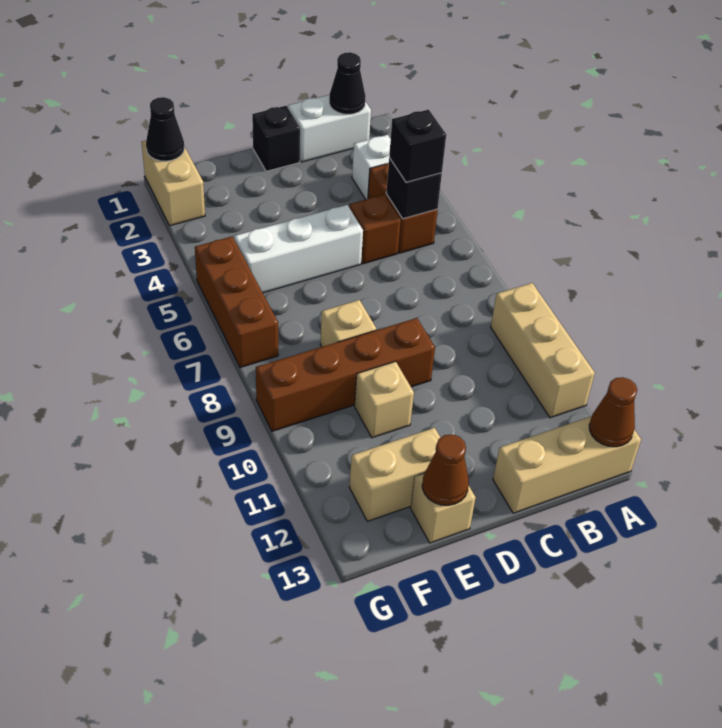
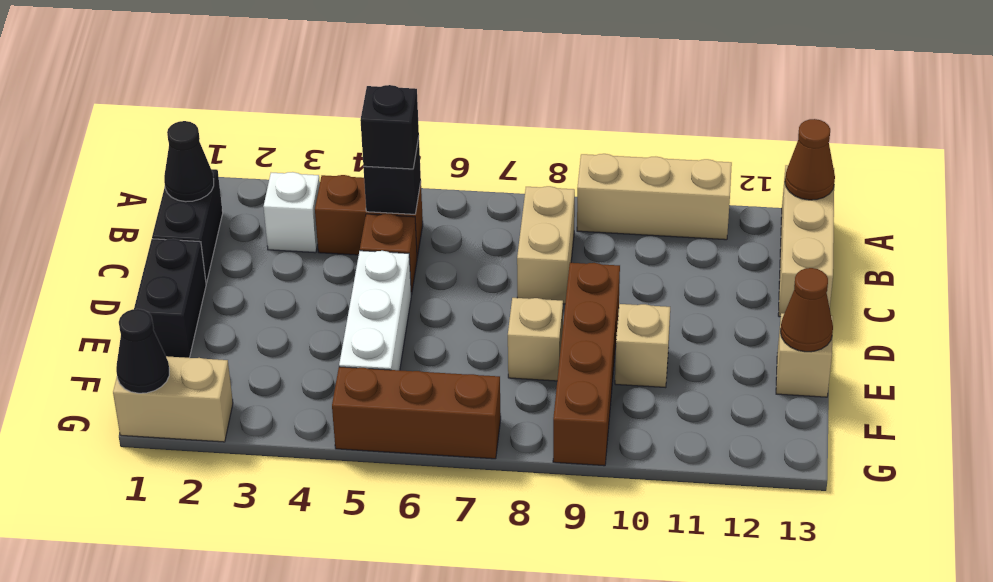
white 1x2 brick [288,95,371,162] -> black 1x2 brick [152,169,223,283]
black 1x1 brick [252,106,300,171] -> black 1x2 brick [134,239,206,358]
tan 1x2 brick [349,428,441,521] -> tan 1x2 brick moved to [517,186,575,304]

